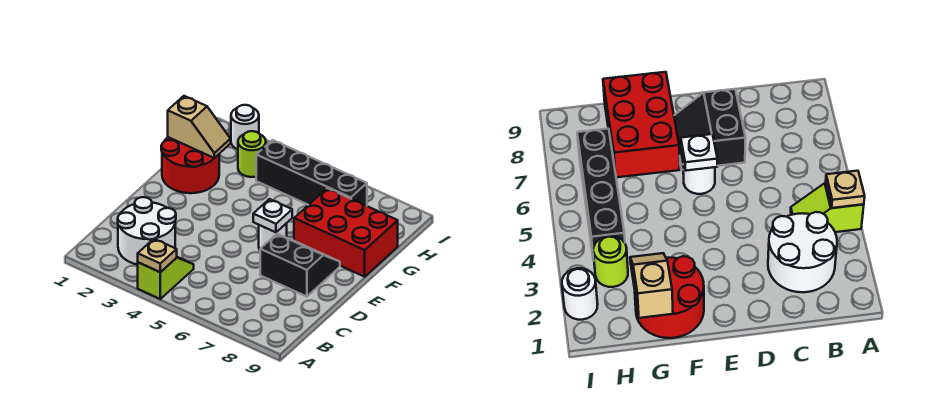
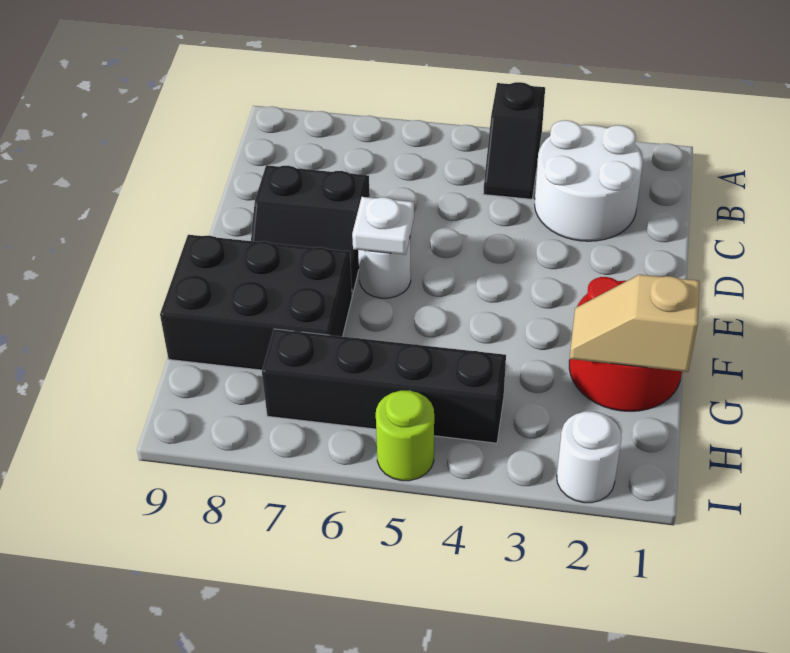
lime 1x2 slope [138,257,194,299] -> black 1x2 slope [483,82,545,199]
tan 1x1 plate [138,239,177,272] -> none
red 2x3 brick [294,188,398,277] -> black 2x3 brick [160,235,352,370]
lime 1x1 round brick [238,131,266,177] -> lime 1x1 round brick moved to [376,391,434,481]

